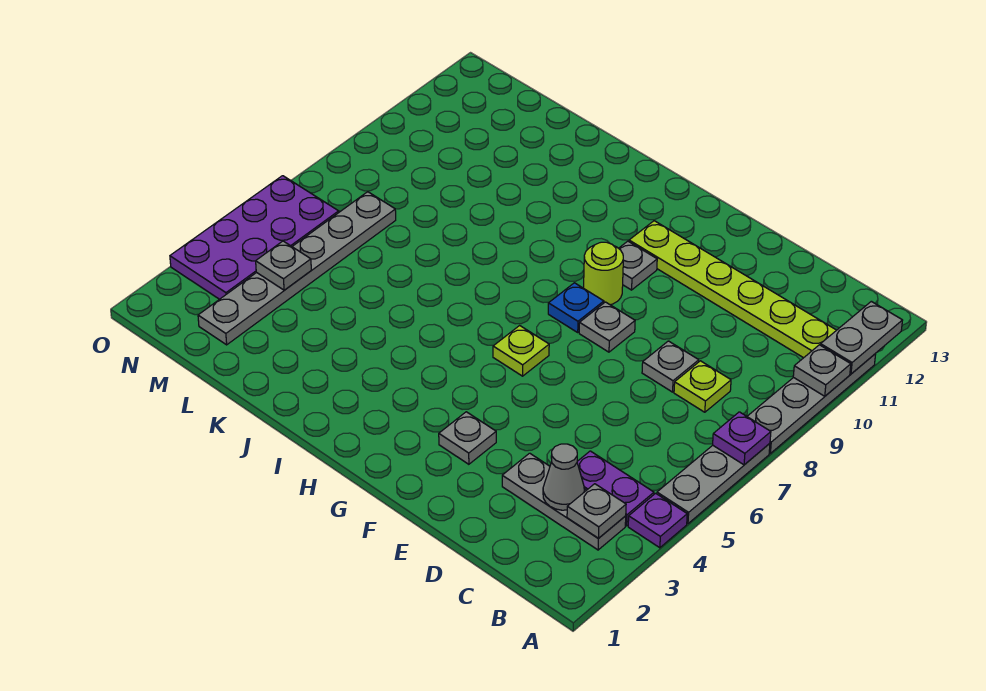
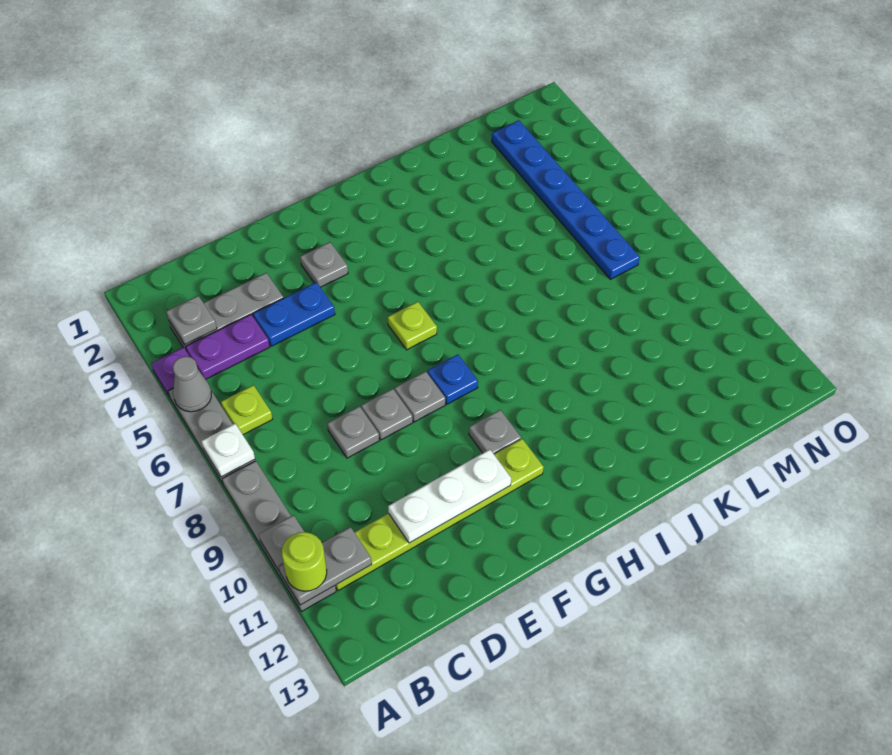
purple 1x1 plate [713,412,771,465] -> white 1x1 plate [202,424,255,477]
grey 1x2 plate [821,301,903,374] -> grey 1x2 plate turned to [279,527,372,605]
grey 1x1 cone [543,444,584,510] -> grey 1x1 cone moved to [173,356,211,412]
lime 1x1 plate [674,361,731,412] -> lime 1x1 plate moved to [221,385,273,435]
none -> blue 1x2 plate [253,282,335,346]
none -> white 1x3 plate [388,449,511,543]
lime 1x1 round brick [584,242,623,305] -> lime 1x1 round brick moved to [282,532,327,591]
grey 1x6 plate [198,192,396,345] -> blue 1x6 plate [492,120,640,279]
grey 1x1 plate [256,241,311,290] -> grey 1x1 plate moved to [361,389,413,440]
purple 2x4 plate [170,176,339,299] -> none

